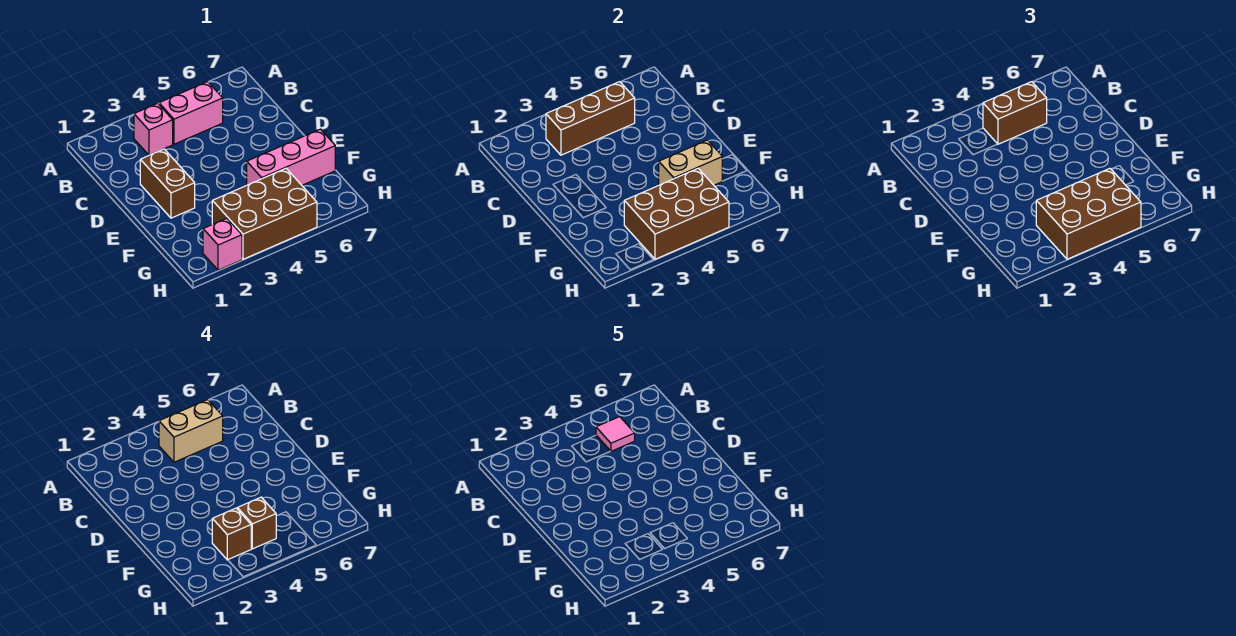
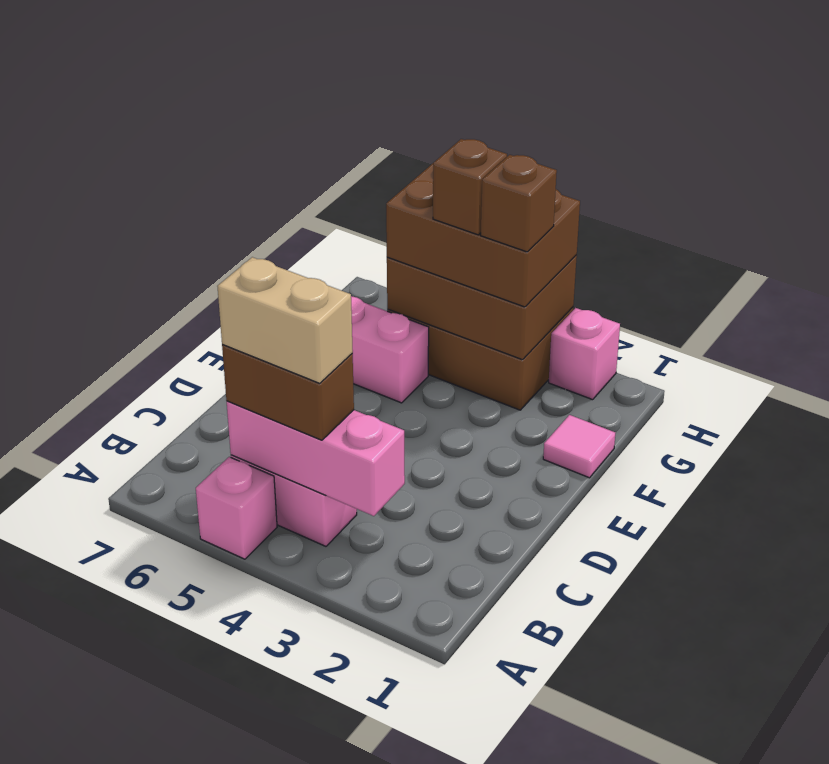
pink 1x1 brick [134,103,173,155] -> pink 1x1 brick moved to [196,457,277,559]
brown 1x3 brick [546,82,635,155] -> pink 1x3 brick [227,401,405,516]
pink 1x1 tile [596,417,635,451] -> pink 1x1 tile moved to [543,415,616,478]
brown 1x2 brick [140,149,195,218] -> none
tan 1x2 brick [659,140,722,185] -> none

